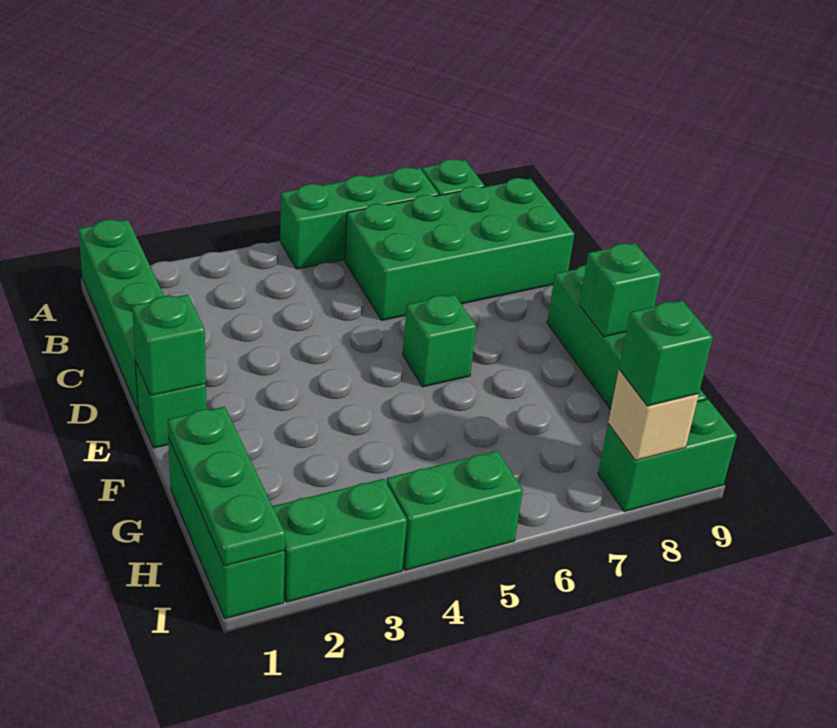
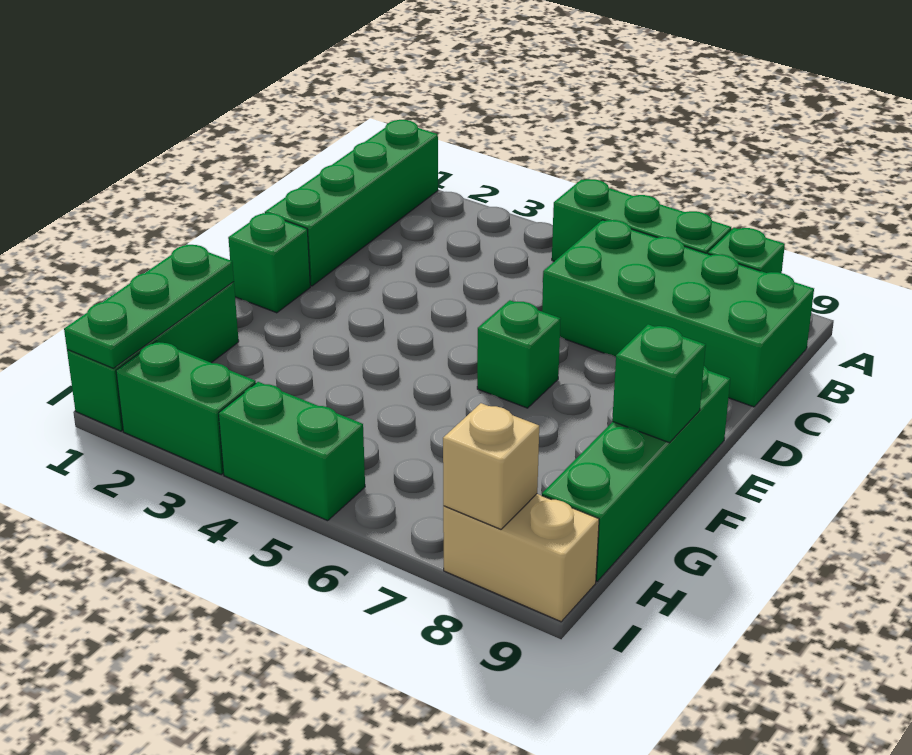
green 1x1 brick [132,295,206,396] -> none
green 1x2 brick [598,399,737,512] -> tan 1x2 brick [443,494,599,622]
green 1x1 brick [619,301,713,406] -> none

